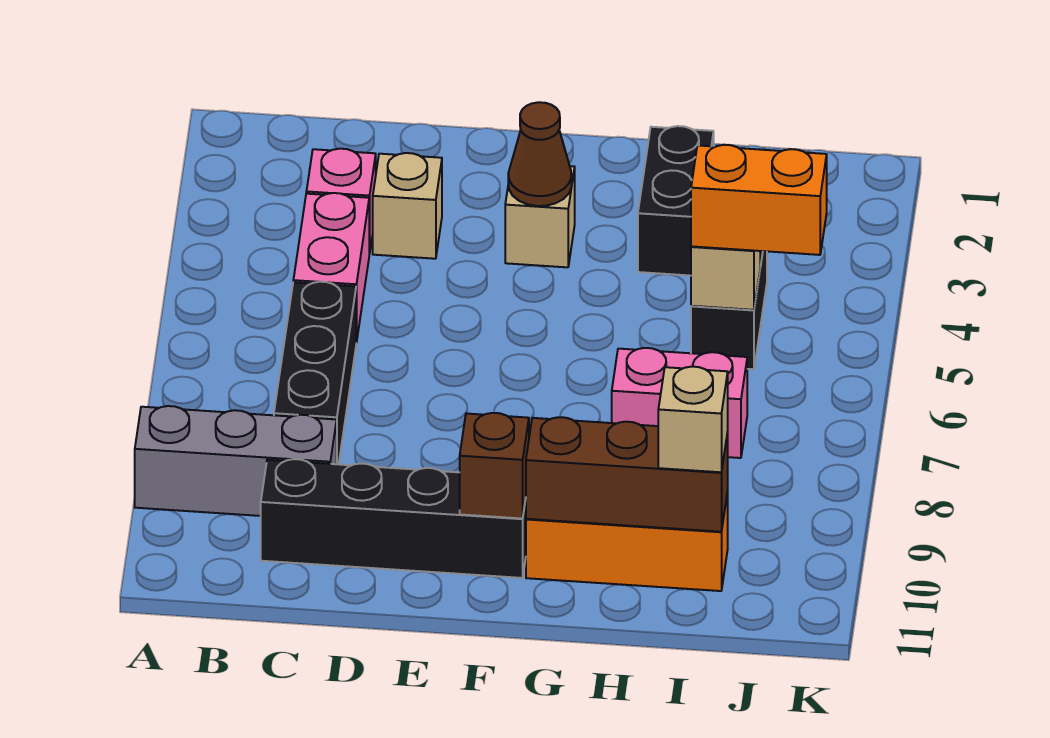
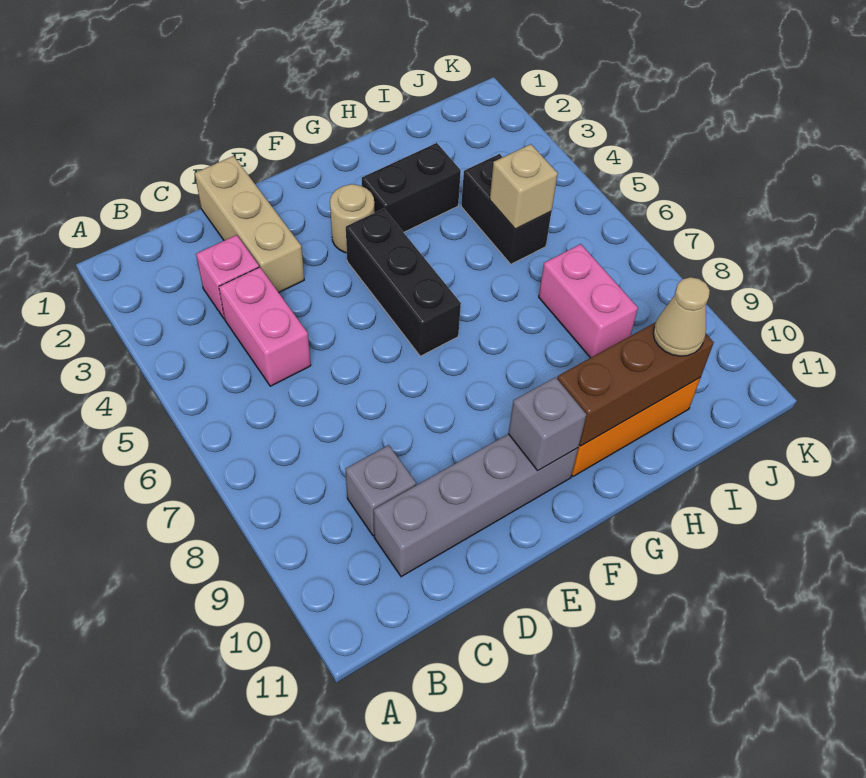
grey 1x3 brick [135,406,337,516] -> grey 1x1 brick [346,445,416,536]
black 1x3 brick [274,282,356,464] -> black 1x3 brick moved to [346,209,461,356]
black 1x4 brick [261,459,526,578] -> grey 1x4 brick [374,434,578,577]
tan 1x1 brick [373,153,442,259] -> tan 1x3 brick [195,156,304,292]
tan 1x1 brick [505,166,575,267] -> tan 1x1 round brick [330,184,375,253]
brown 1x1 cone [508,102,572,206] -> none
brown 1x1 brick [460,413,529,519] -> grey 1x1 brick [508,377,586,470]
black 1x2 brick [638,126,714,276] -> black 1x2 brick turned to [362,143,461,232]
pink 1x2 brick [612,348,747,458] -> pink 1x2 brick turned to [539,244,638,358]
orange 1x2 brick [691,145,827,255] -> none
tan 1x1 brick [658,367,728,472] -> tan 1x1 cone [653,277,710,356]

